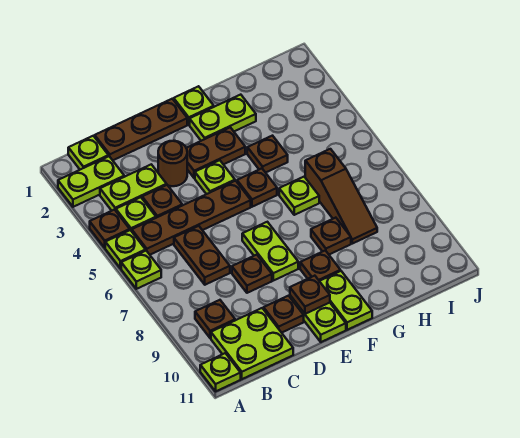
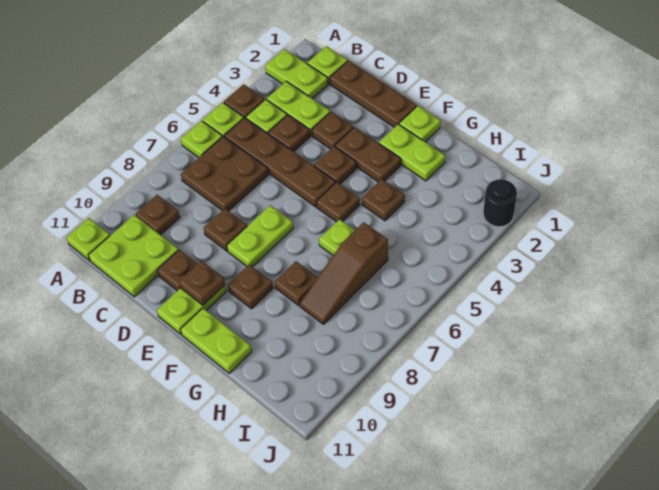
brown 1x2 plate [174,226,230,285] -> brown 2x2 plate [181,136,268,211]
brown 1x1 round brick [158,141,187,186] -> brown 1x1 plate [312,112,353,149]
lime 1x1 plate [195,160,235,194] -> brown 1x1 plate [314,146,357,184]
lime 1x2 plate [320,271,372,330] -> lime 1x2 plate turned to [181,308,252,373]
none -> black 1x1 round brick [483,179,517,227]

